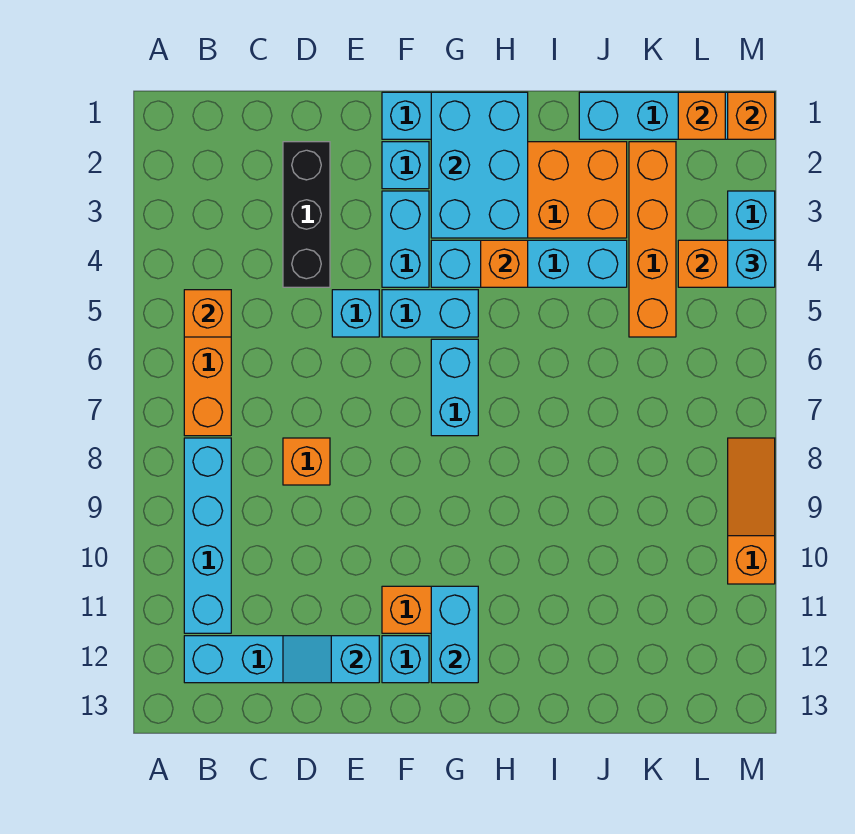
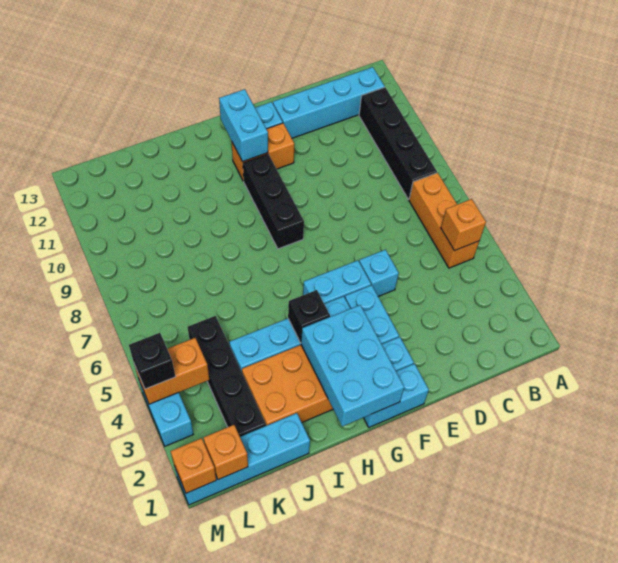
cyan 1x4 brick [184,438,231,633] -> black 1x4 brick [359,87,437,199]
black 1x3 brick [283,142,330,287] -> black 1x3 brick moved to [243,154,304,249]
orange 1x1 brick [283,438,330,485] -> none
cyan 1x2 slope [283,636,379,683] -> none
cyan 1x2 brick [431,339,478,436] -> none
orange 1x1 brick [481,240,528,287] -> black 1x1 brick [288,290,330,343]
orange 1x4 brick [629,142,676,337] -> black 1x4 brick [188,316,266,437]
cyan 1x1 brick [728,240,775,287] -> black 1x1 brick [129,333,175,389]
orange 1x3 slope [728,438,775,584] -> none

